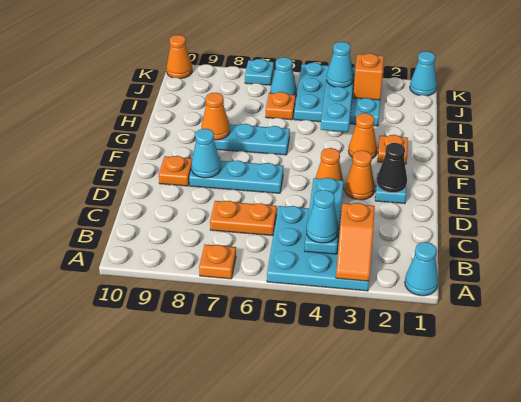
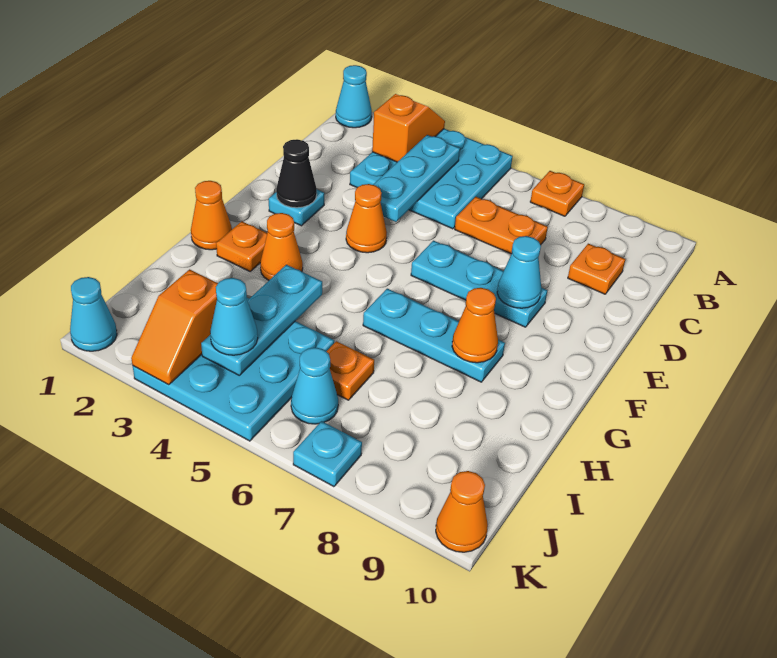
cyan 1x1 cone [306,190,339,243] -> none
orange 1x1 cone [345,150,375,200] -> orange 1x1 cone moved to [191,181,232,250]
orange 1x1 plate [159,156,192,186] -> orange 1x1 plate moved to [568,244,625,294]

